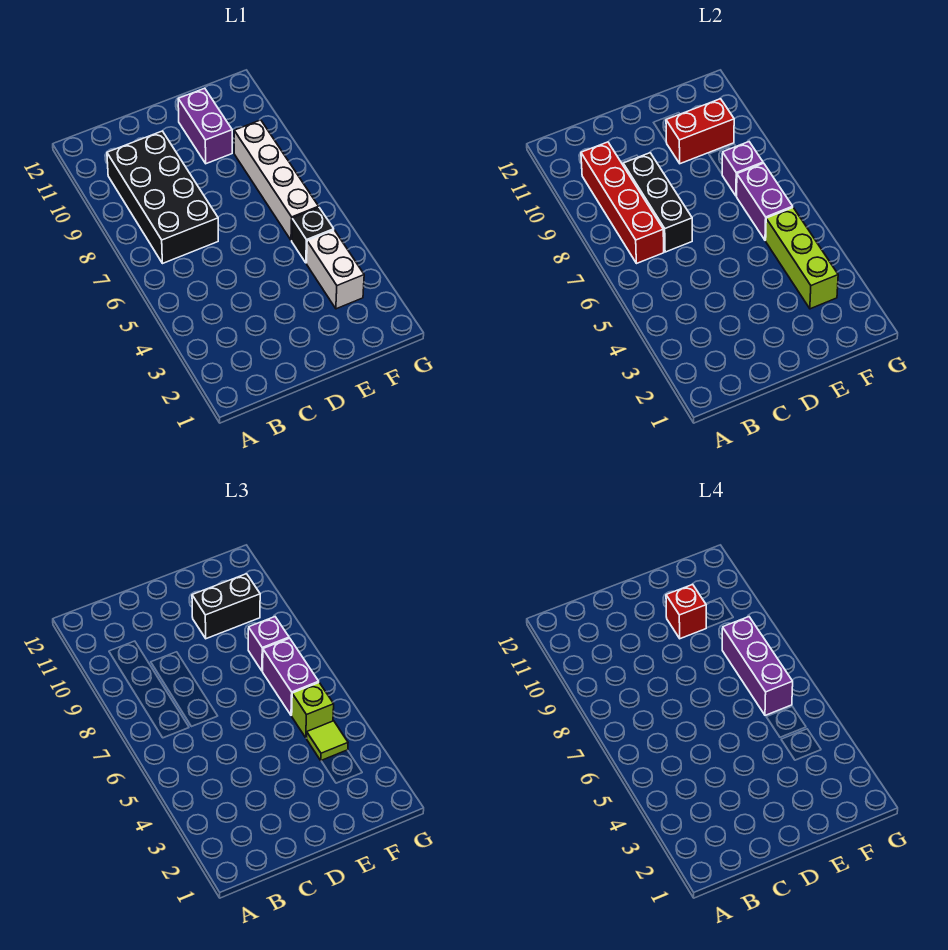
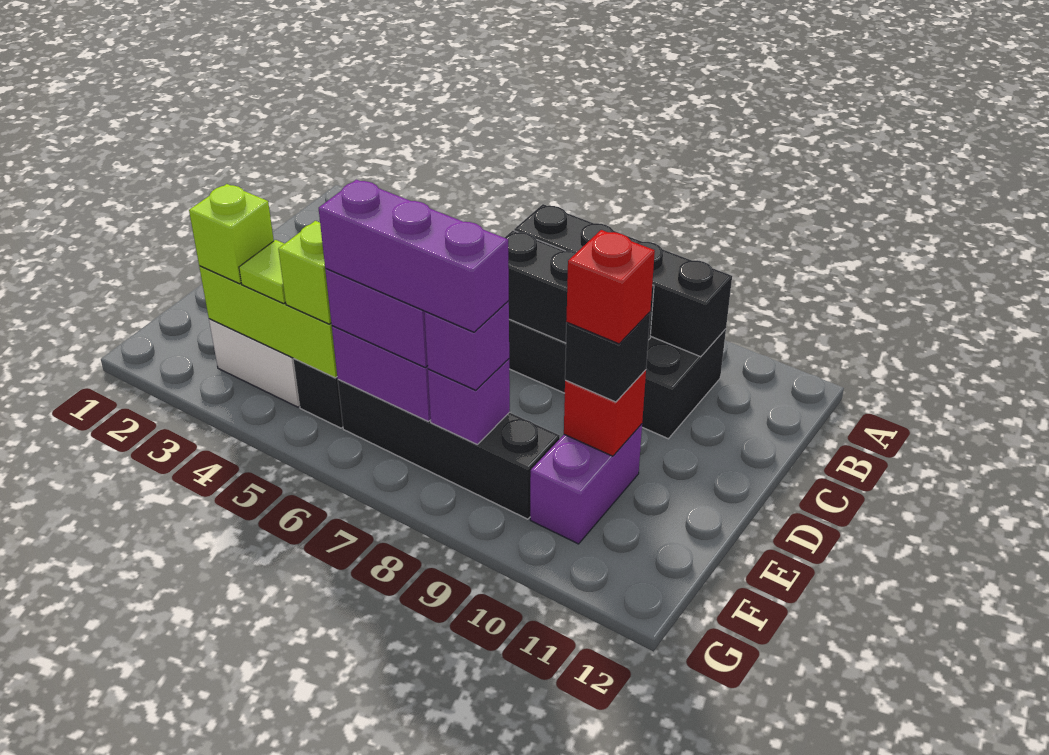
red 1x4 brick [581,142,664,264] -> black 1x4 brick [514,204,732,357]
purple 1x2 brick [178,88,232,164] -> purple 1x2 brick turned to [530,424,642,544]
red 1x2 brick [666,99,734,164] -> red 1x1 brick [564,370,646,456]
black 1x2 brick [192,574,260,639] -> black 1x1 brick [565,312,650,402]
none -> lime 1x1 brick [189,184,274,284]
white 1x4 brick [234,120,319,240] -> black 1x4 brick [338,379,560,519]

